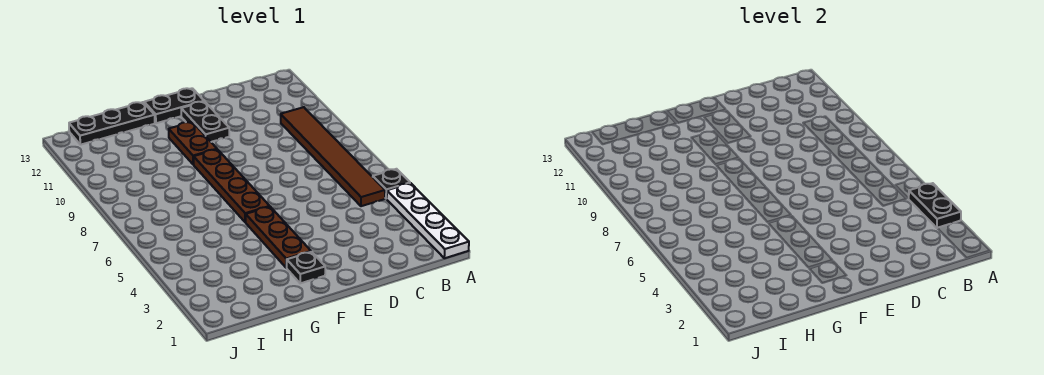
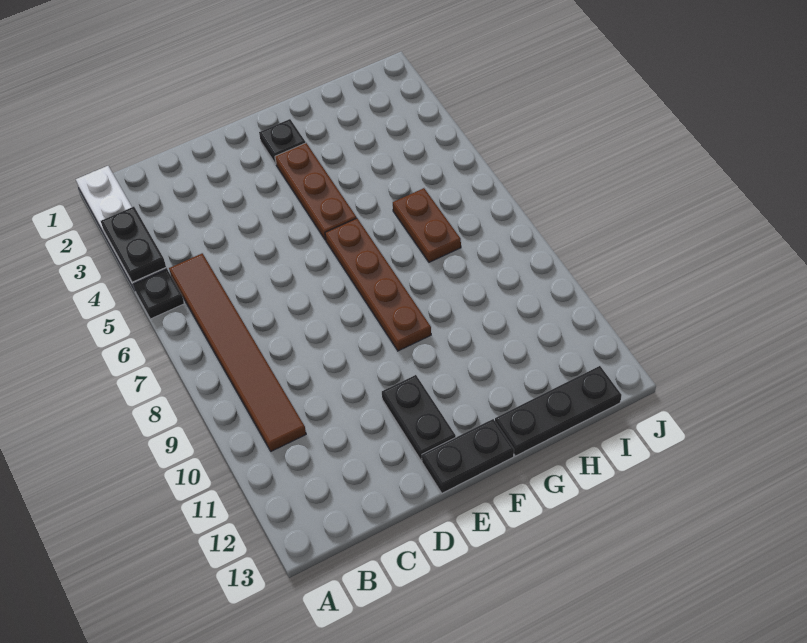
brown 1x2 plate [169,122,217,165] -> brown 1x2 plate moved to [393,188,461,262]

